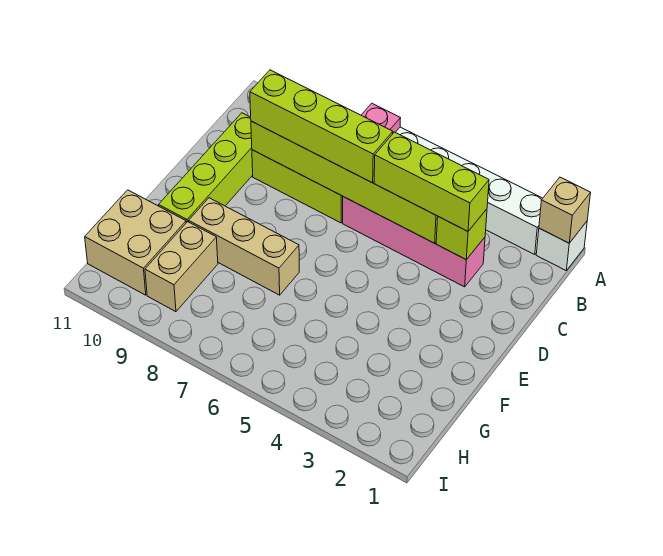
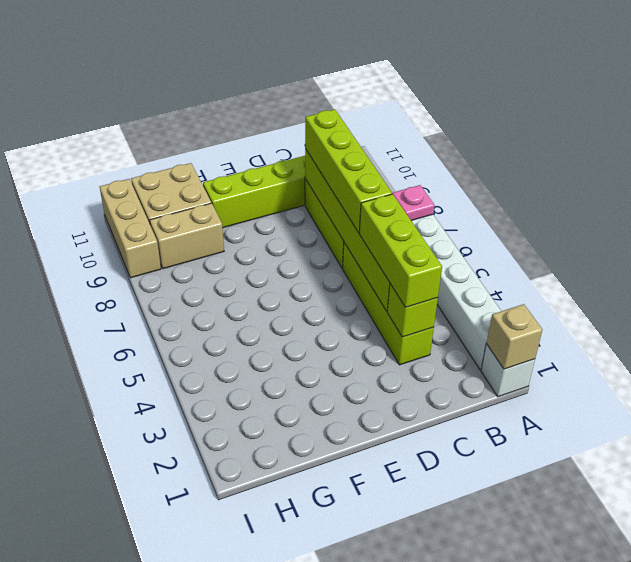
pink 1x4 brick [343,197,485,287] -> lime 1x4 brick [343,243,434,365]
tan 1x3 brick [189,198,299,295] -> tan 1x3 brick moved to [100,179,161,278]

